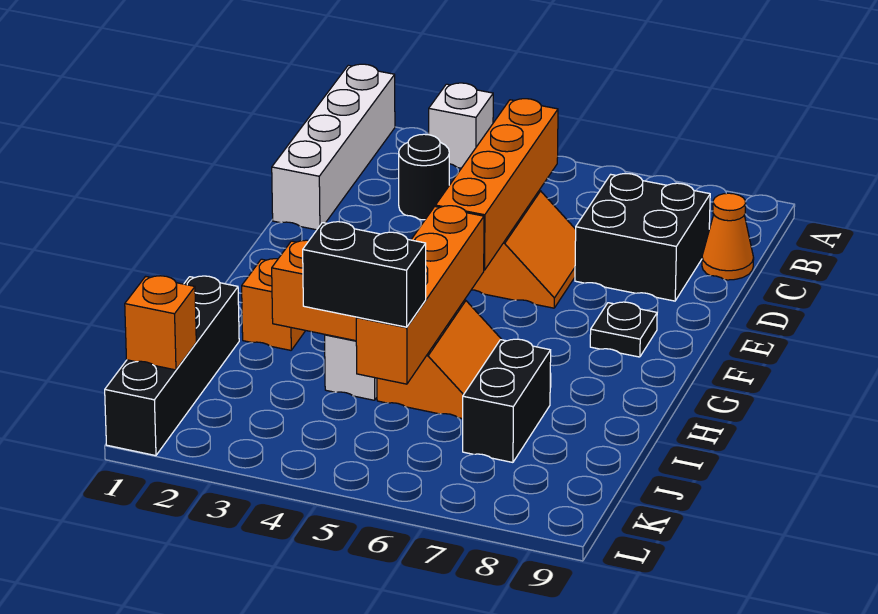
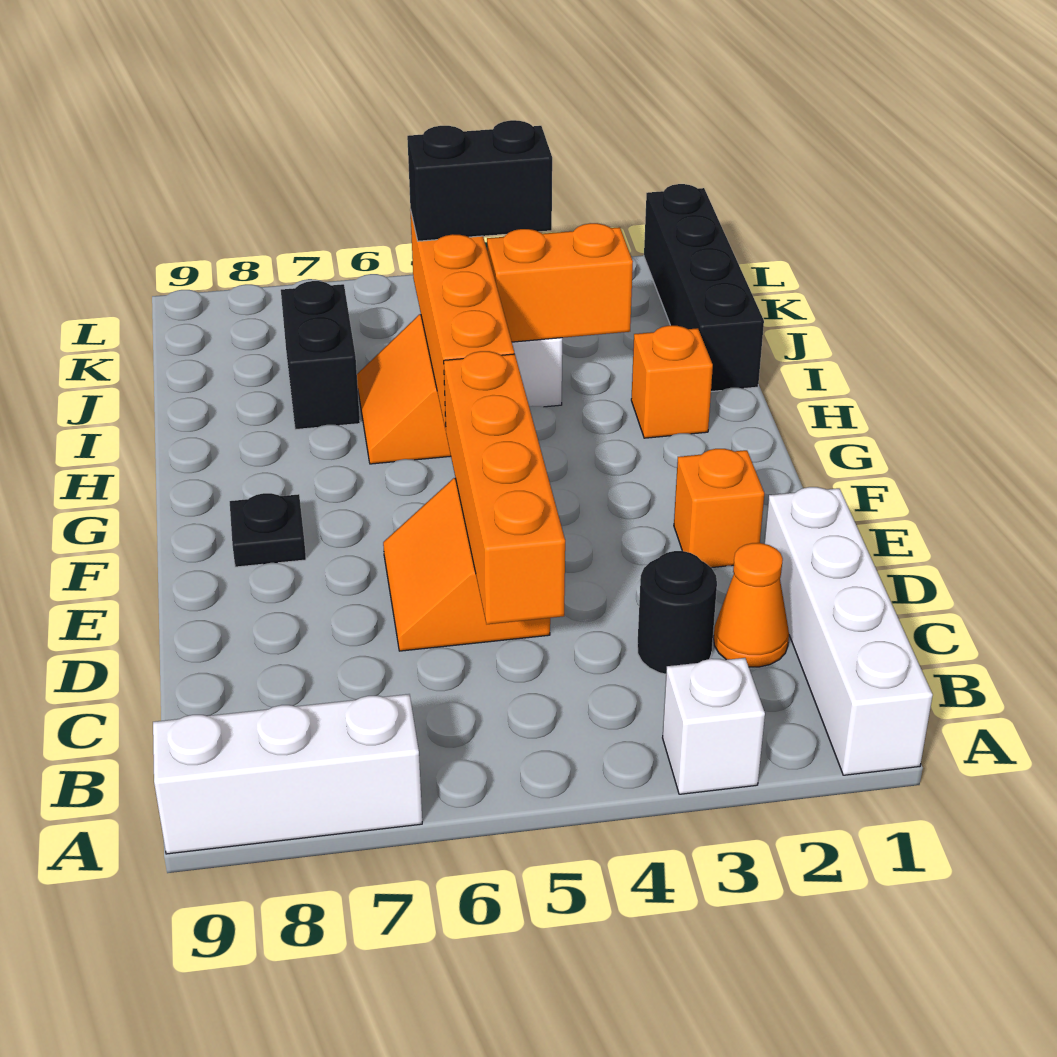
none -> white 1x3 brick [153,694,422,854]
black 2x2 brick [575,174,710,301] -> none
orange 1x1 cone [702,193,754,280] -> orange 1x1 cone moved to [714,543,789,667]
orange 1x1 brick [125,276,196,370] -> orange 1x1 brick moved to [674,449,764,568]

